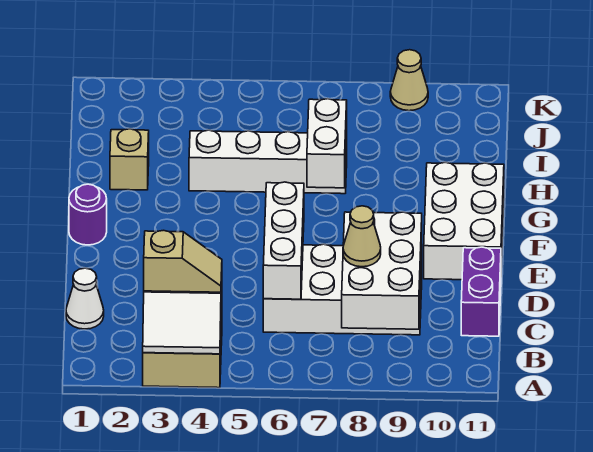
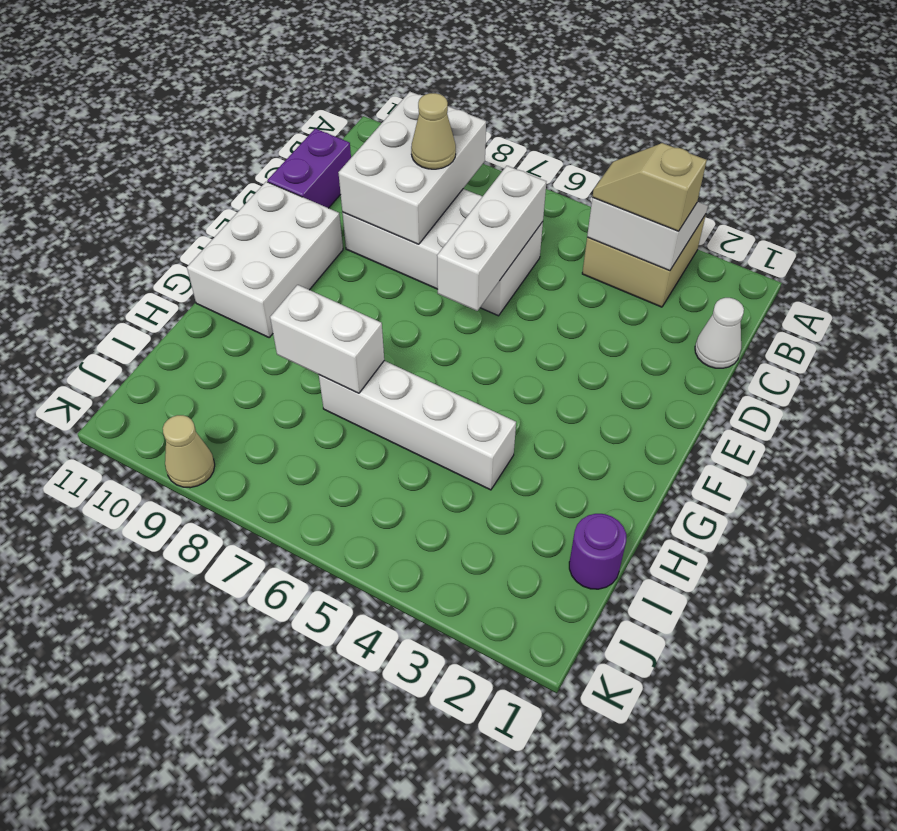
purple 1x1 round brick [69,184,107,245] -> purple 1x1 round brick moved to [569,514,626,589]
white 1x2 brick [307,99,347,188] -> white 1x2 brick turned to [270,285,384,393]
tan 1x1 brick [110,129,149,190] -> none

